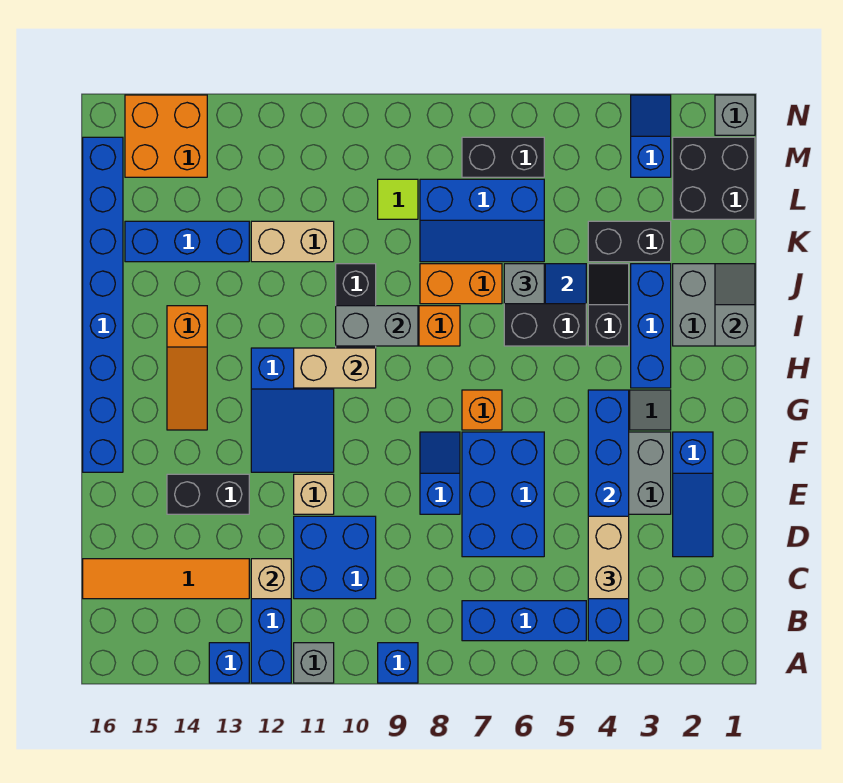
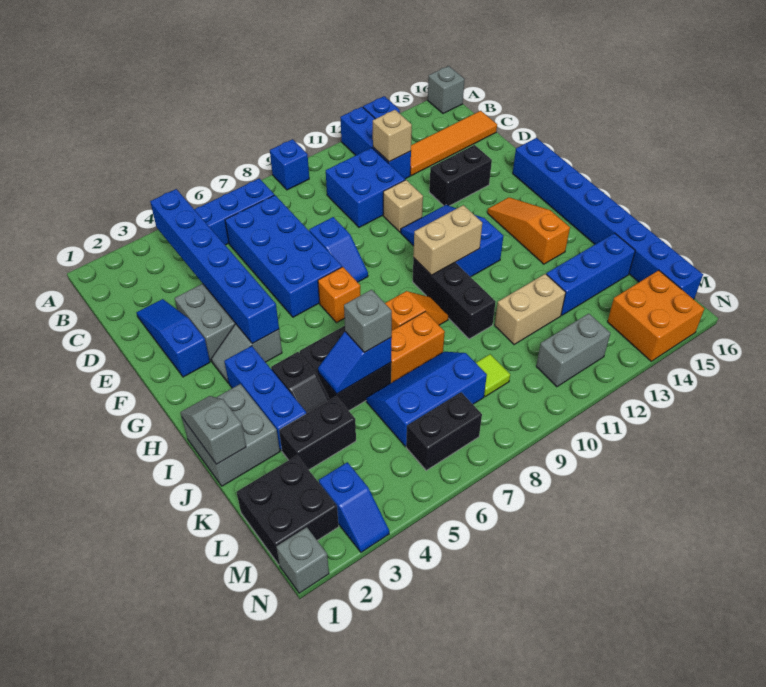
grey 1x1 brick [294,643,334,683] -> grey 1x1 brick moved to [428,66,465,113]
tan 1x2 brick [588,516,629,599] -> none
blue 2x3 brick [462,432,544,557] -> blue 2x4 brick [225,195,342,317]
grey 1x2 slope [715,264,755,346] -> grey 1x2 slope turned to [180,396,246,464]
grey 1x2 brick [336,306,418,346] -> grey 1x2 brick moved to [536,314,610,387]

